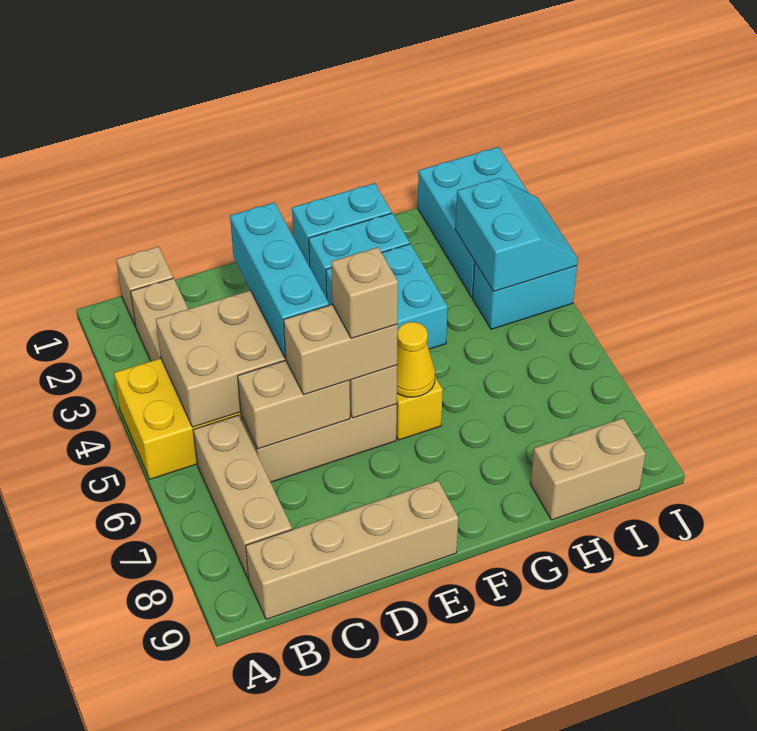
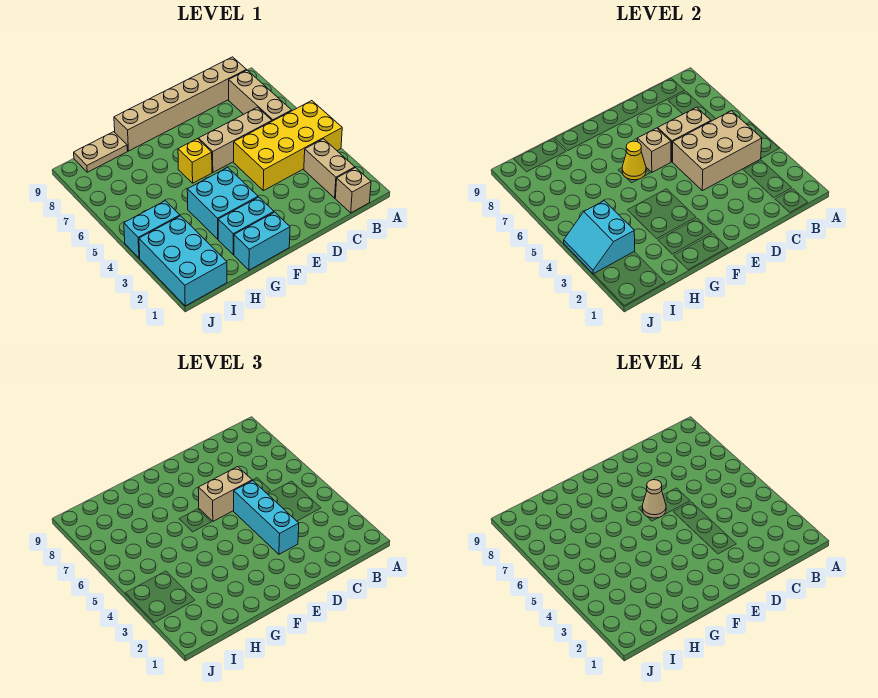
tan 1x4 brick [246,481,458,619] -> tan 1x6 brick [114,57,246,151]
tan 1x1 brick [331,247,398,338] -> tan 1x1 cone [642,480,666,518]
tan 1x2 brick [531,418,646,520] -> tan 1x2 plate [74,132,128,172]

